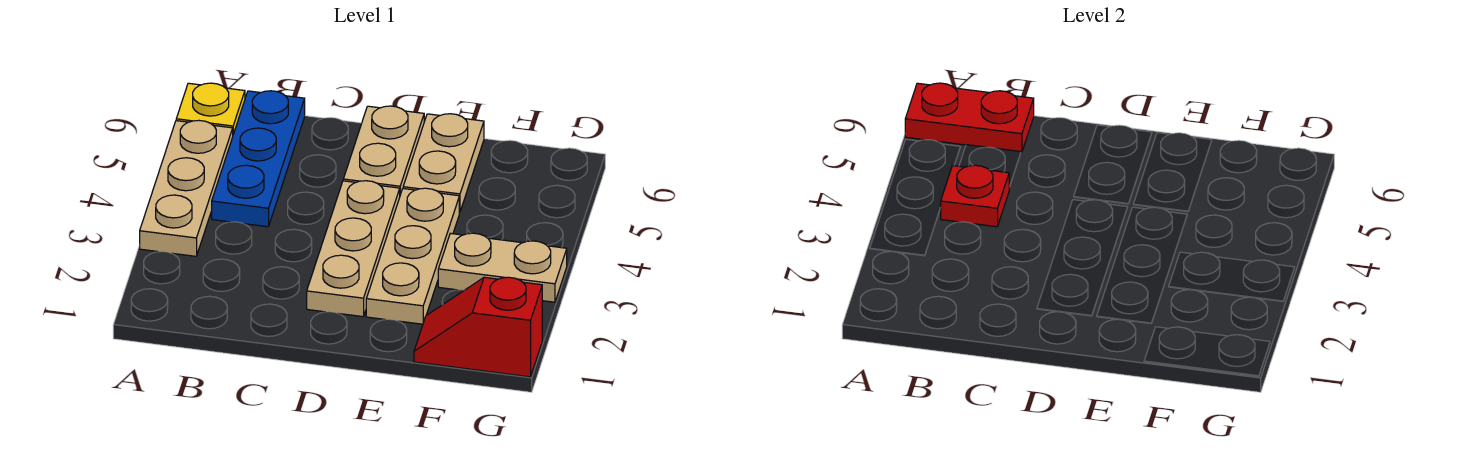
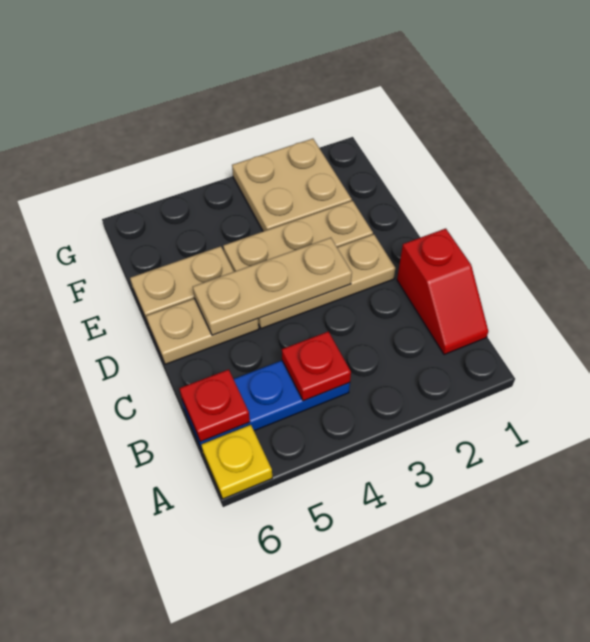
tan 1x3 plate [140,120,233,256] -> tan 1x3 plate moved to [193,238,352,335]
red 1x2 plate [905,83,1034,152] -> red 1x1 plate [179,369,250,442]
red 1x2 slope [414,277,542,377] -> red 1x2 slope moved to [397,229,488,355]
tan 1x2 plate [438,233,567,302] -> tan 2x2 plate [232,139,352,231]

